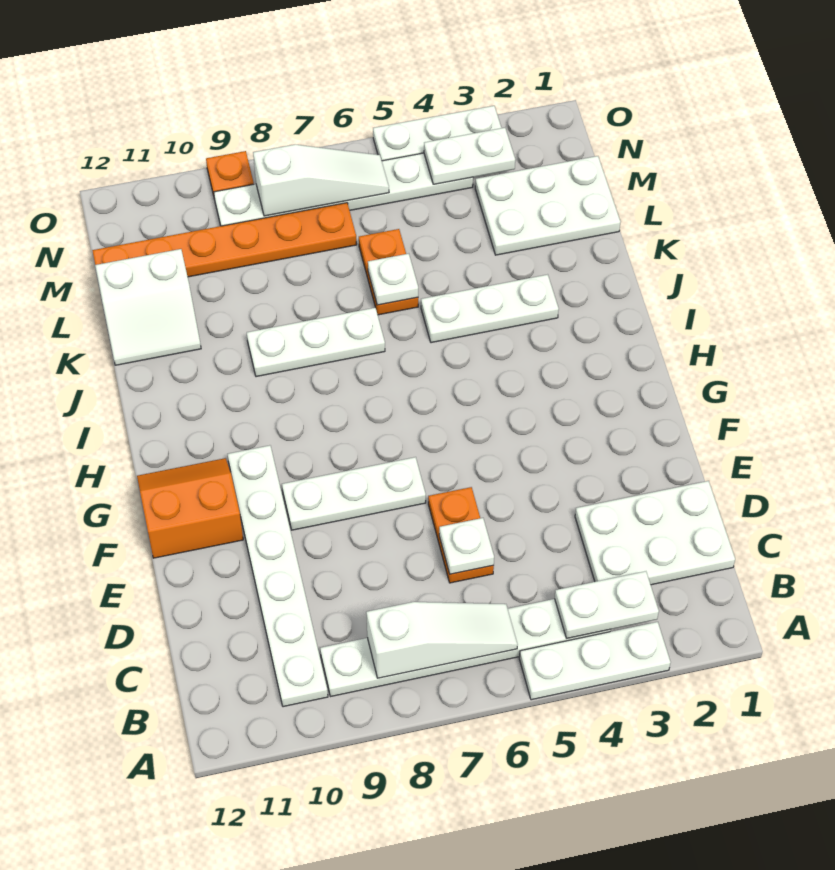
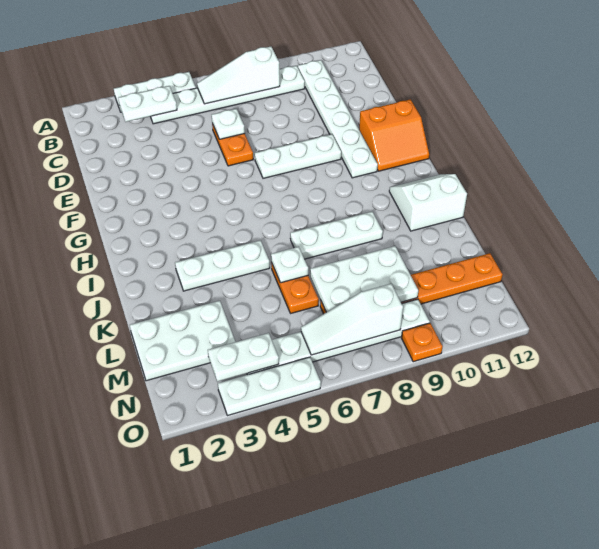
white 2x3 plate [575,481,735,585] -> white 2x3 plate moved to [310,246,418,312]
white 2x2 slope [95,249,201,365] -> white 2x2 slope moved to [389,174,467,231]

